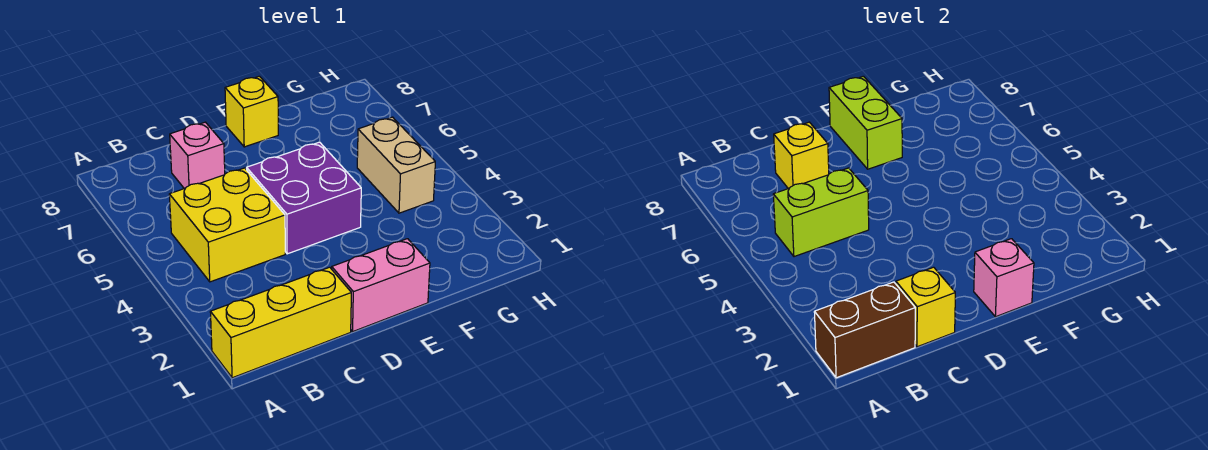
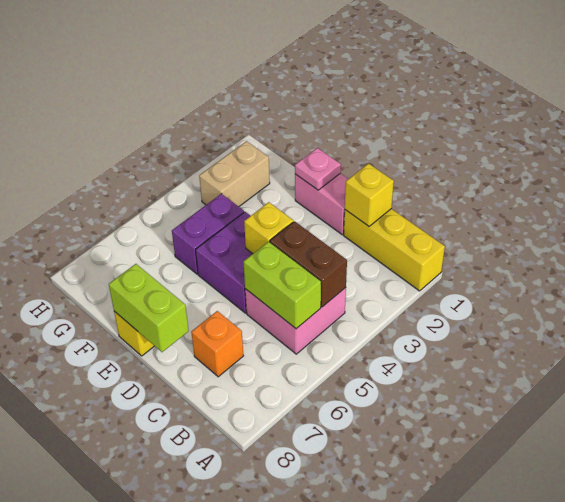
brown 1x2 brick [814,282,915,378] -> brown 1x2 brick moved to [270,221,347,307]
yellow 2x2 brick [169,168,285,282] -> pink 2x2 brick [245,288,346,354]
pink 1x1 brick [170,122,225,189] -> orange 1x1 brick [191,311,243,377]
yellow 1x1 brick [774,122,829,189] -> yellow 1x1 brick moved to [244,202,293,254]
pink 1x1 brick [974,239,1034,317] -> pink 1x1 plate [295,148,341,190]
lime 1x2 brick [829,76,902,169] -> lime 1x2 brick turned to [109,264,189,352]
none -> purple 1x2 brick [172,194,244,274]
tan 1x2 brick [357,117,435,213] -> tan 1x2 brick moved to [199,141,270,207]

